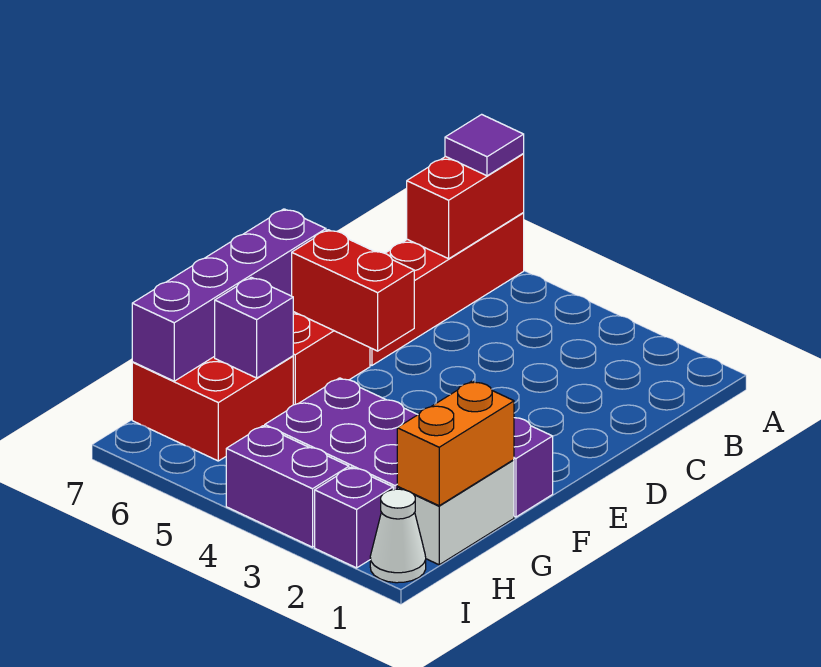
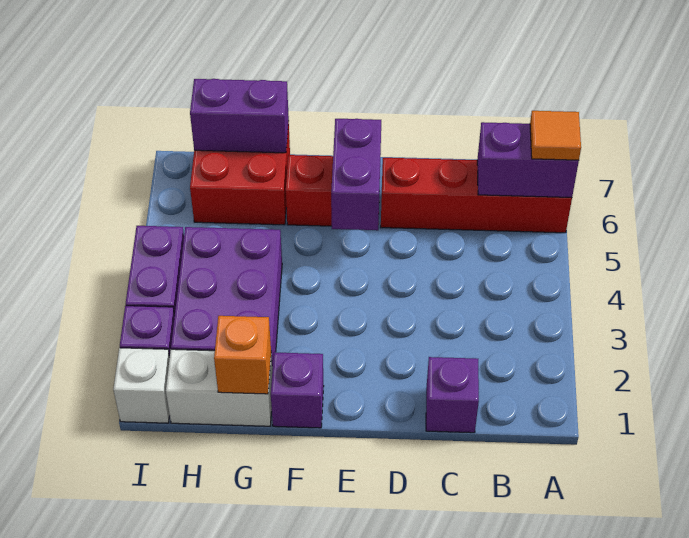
red 1x2 brick [407,154,524,259] -> purple 1x2 brick [477,122,579,198]
purple 1x1 tile [445,114,524,176] -> orange 1x1 tile [530,111,581,160]
red 1x2 brick [292,230,414,351] -> purple 1x2 brick [331,119,381,230]
purple 1x4 brick [132,209,326,381] -> purple 1x2 brick [190,79,289,153]
orange 1x2 brick [397,381,514,506] -> orange 1x1 brick [214,316,271,394]
purple 1x1 brick [215,277,293,378] -> purple 1x1 brick moved to [426,357,479,433]
white 1x1 cone [370,489,426,583] -> white 1x1 brick [113,348,170,423]

